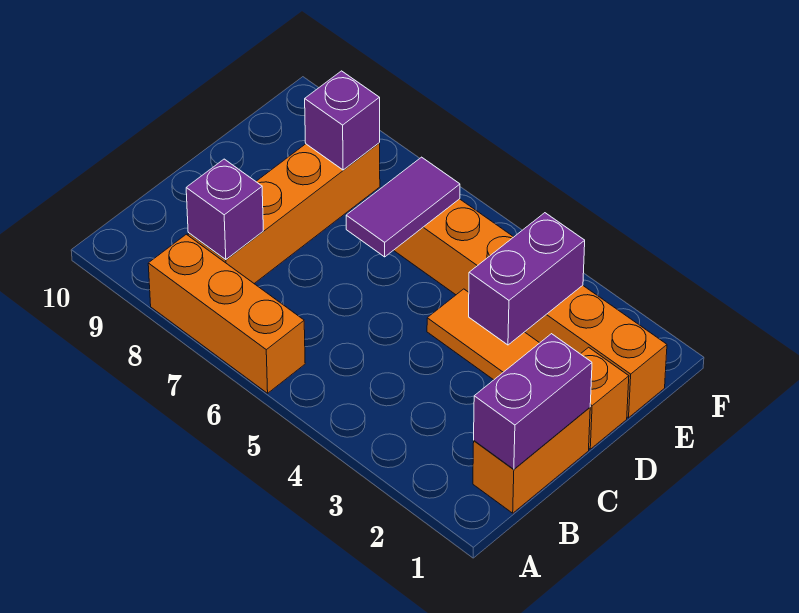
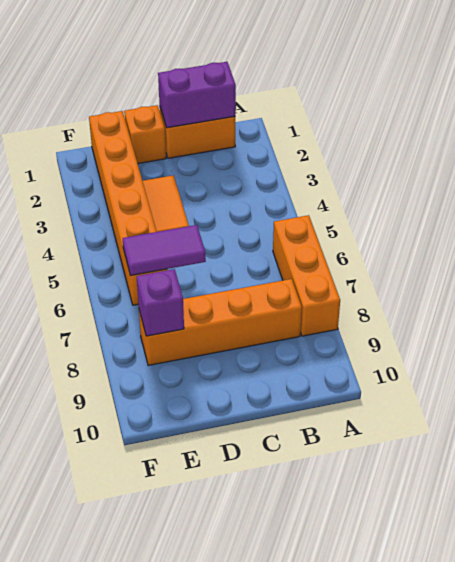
purple 1x1 brick [186,159,263,260] -> none
purple 1x2 brick [469,213,585,345] -> none

